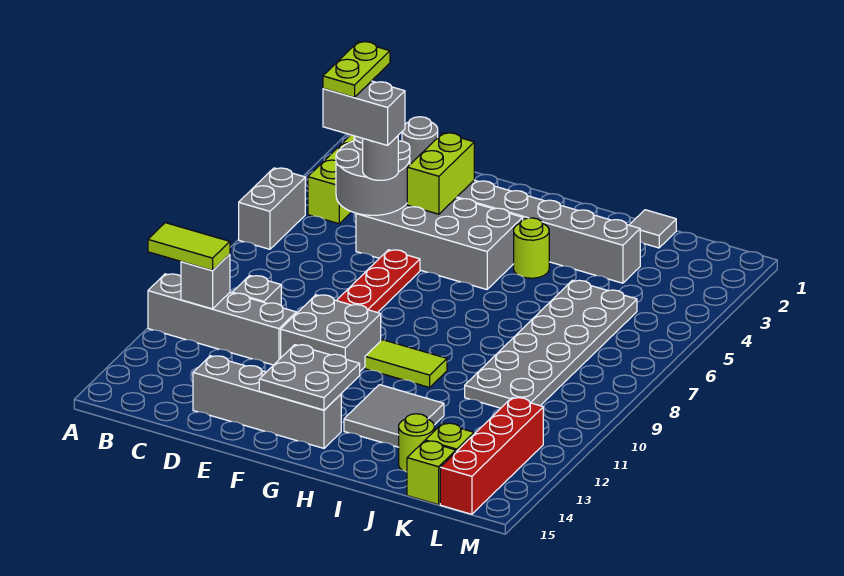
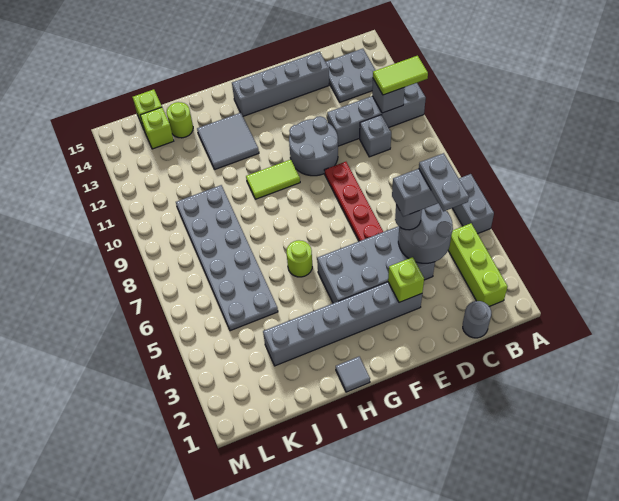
lime 1x2 plate [323,42,390,97] -> grey 1x2 plate [419,153,469,211]
lime 1x2 brick [407,133,474,214] -> lime 1x1 brick [388,257,424,302]
grey 2x2 brick [281,295,381,371] -> grey 2x2 round brick [289,116,338,176]
grey 2x2 plate [259,345,360,410] -> grey 2x2 plate moved to [326,49,376,102]
lime 1x1 round brick [514,218,549,278] -> lime 1x1 round brick moved to [286,240,312,277]
grey 1x1 tile [630,210,676,248] -> grey 1x1 tile moved to [336,357,370,392]
red 1x4 brick [440,398,543,514] -> none

